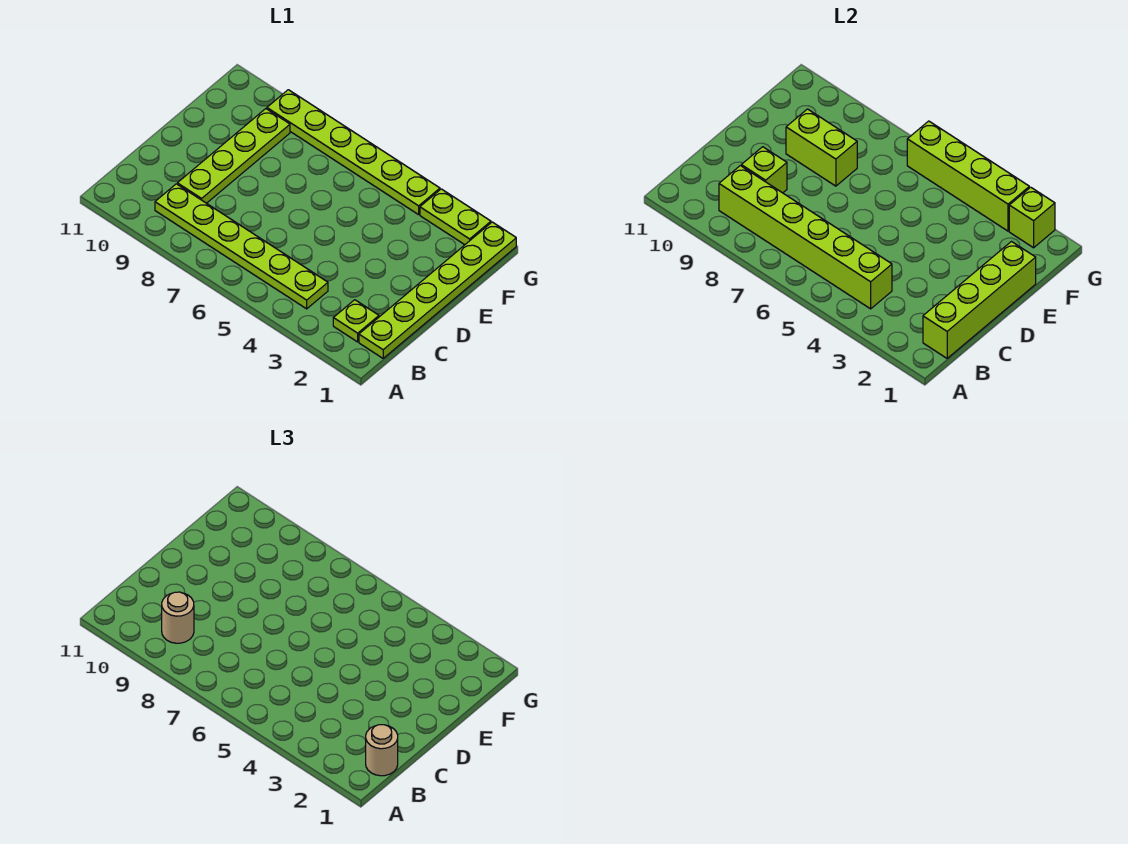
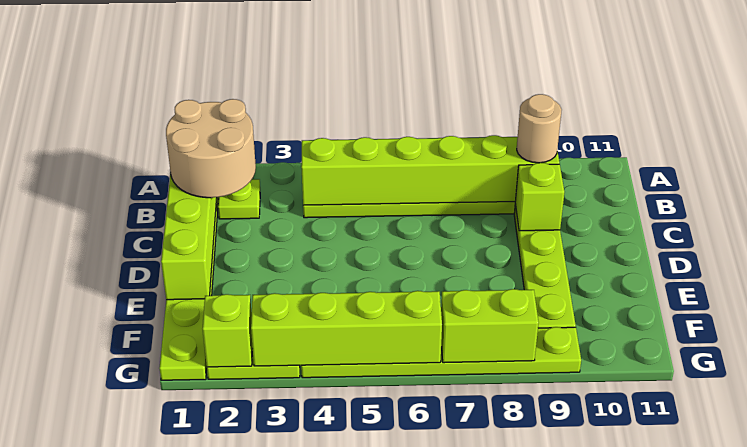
tan 1x1 round brick [366,725,398,776] -> tan 2x2 round brick [166,99,256,198]
lime 1x2 brick [786,109,857,186] -> lime 1x2 brick moved to [441,289,539,363]

